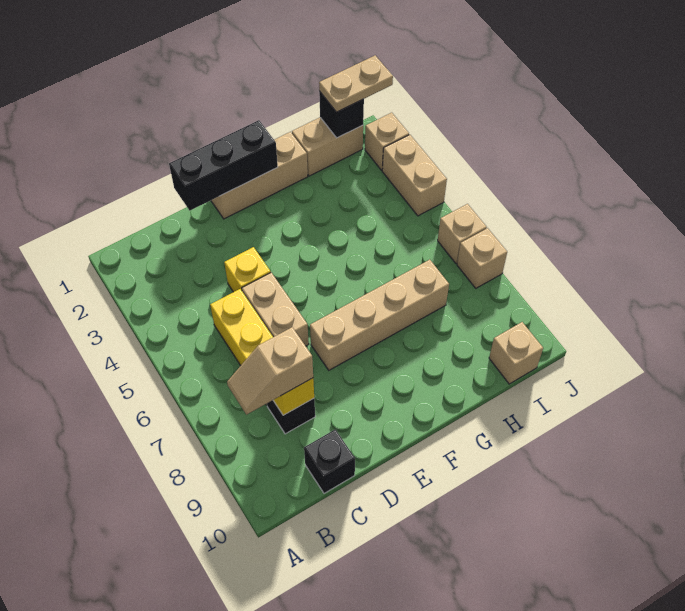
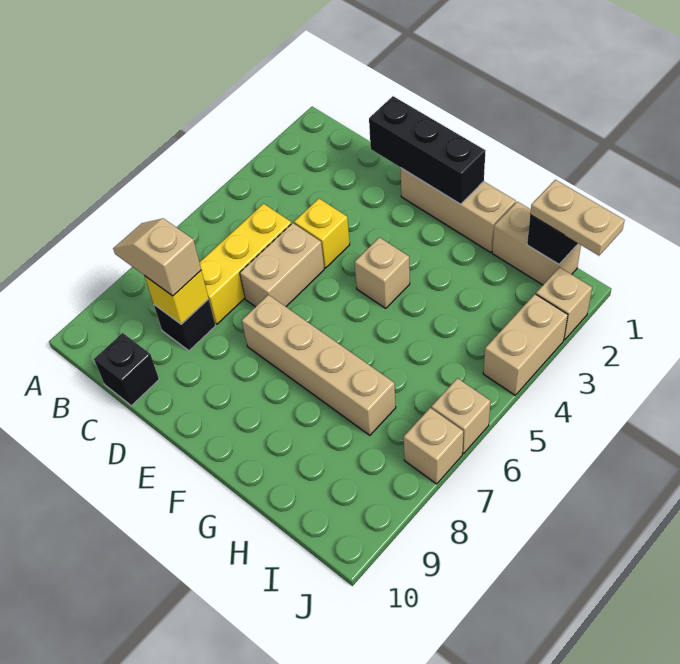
tan 1x1 brick [489,322,543,384] -> tan 1x1 brick moved to [355,237,410,308]

